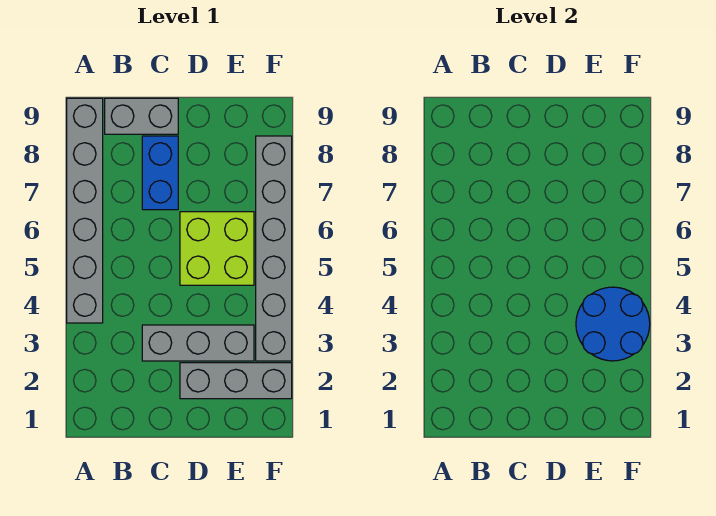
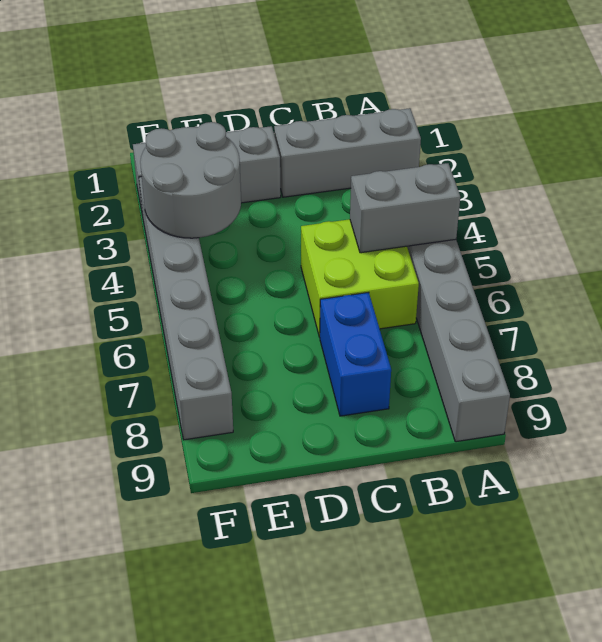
grey 1x2 brick [105,98,178,134] -> grey 1x2 brick moved to [350,163,460,253]
grey 1x3 brick [142,325,254,361] -> grey 1x3 brick moved to [274,108,421,197]
lime 2x2 brick [180,212,254,285] -> lime 2x2 brick moved to [301,219,419,337]
blue 2x2 round brick [576,287,650,361] -> grey 2x2 round brick [140,122,241,238]

